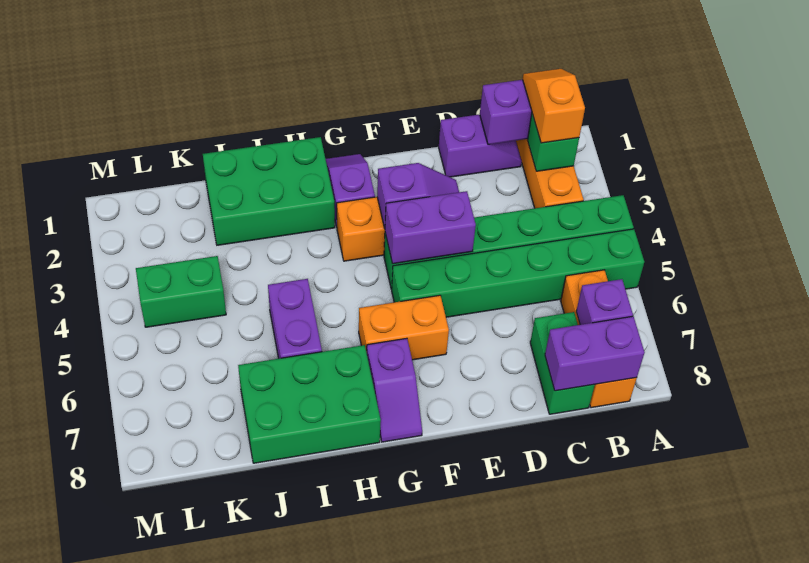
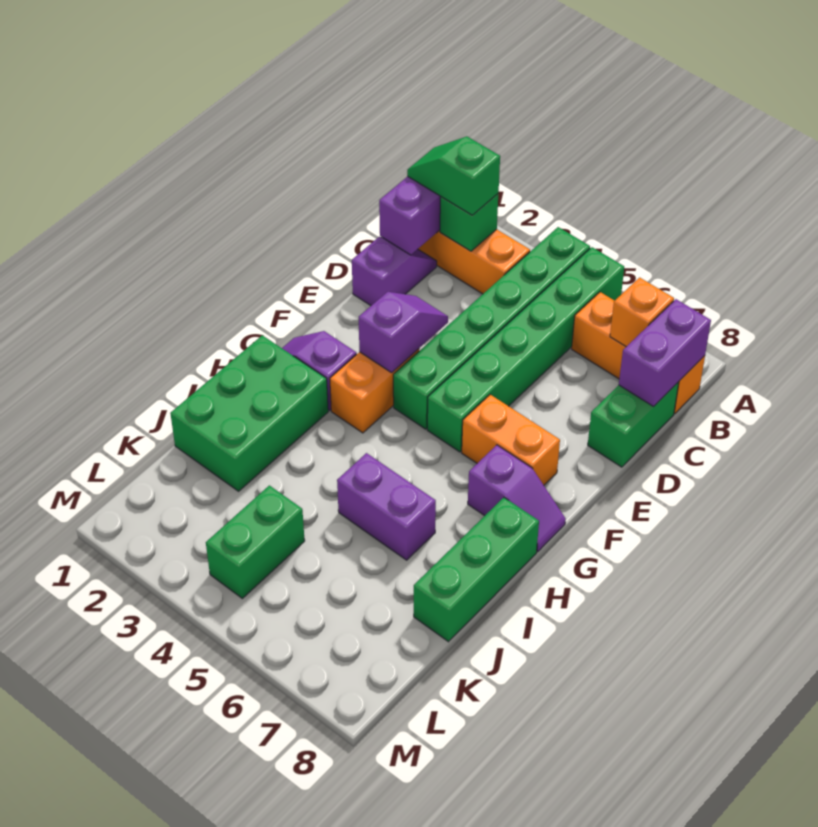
orange 1x2 slope [523,69,585,143] -> green 1x2 slope [407,137,500,215]
purple 1x1 brick [576,279,633,325] -> orange 1x1 brick [610,277,674,347]
green 1x2 brick [530,312,595,414] -> green 1x2 brick turned to [588,382,679,467]
purple 1x2 brick [385,191,476,264] -> none
orange 1x2 brick [359,295,449,360] -> orange 1x2 brick turned to [462,395,560,485]
green 2x3 brick [238,345,381,463] -> green 1x3 brick [414,498,539,642]

